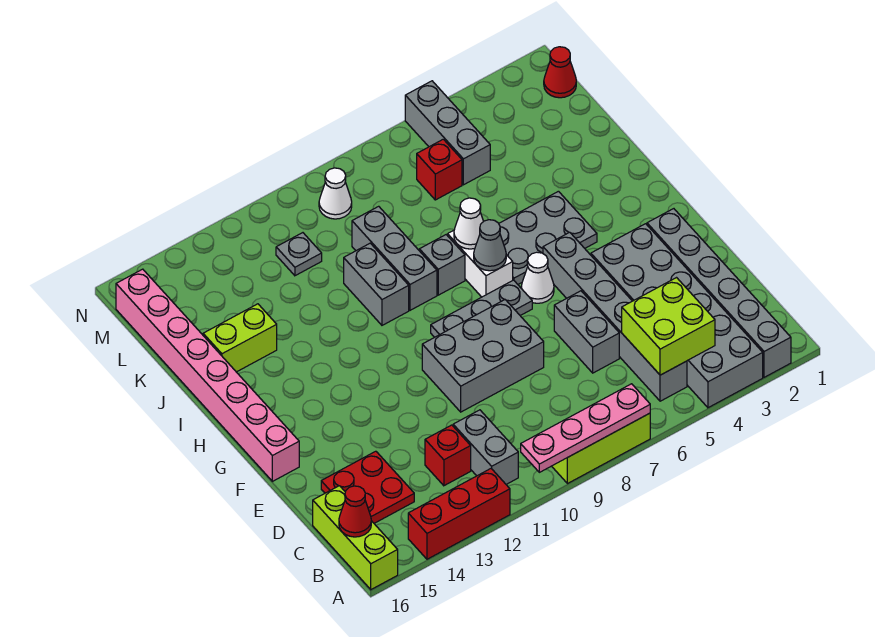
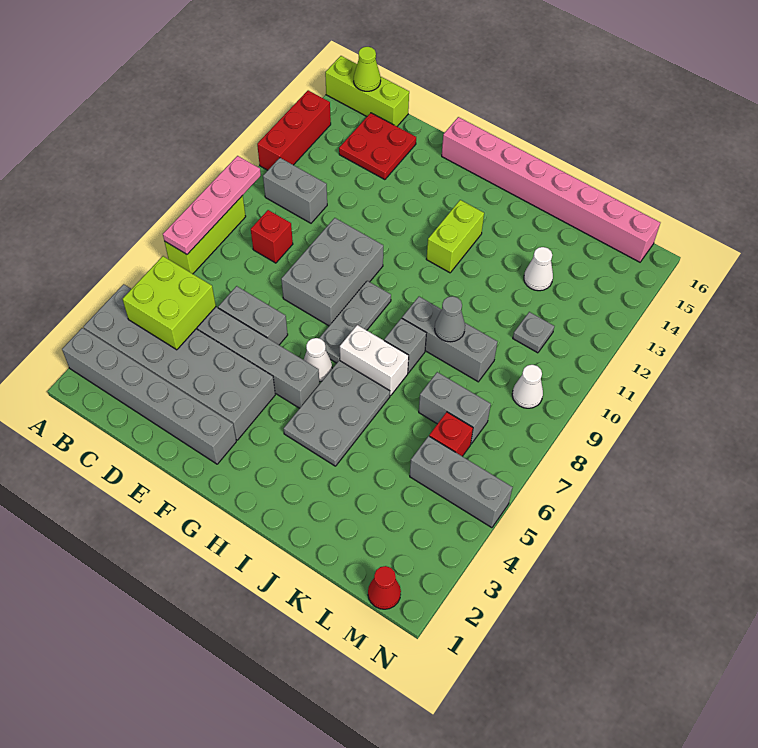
red 1x1 cone [339,486,371,537] -> lime 1x1 cone [354,47,381,91]
red 1x1 brick [425,425,471,486] -> red 1x1 brick moved to [251,210,293,263]
grey 1x1 cone [474,220,506,271] -> grey 1x1 cone moved to [435,296,465,342]
white 1x1 cone [454,198,484,249] -> white 1x1 cone moved to [524,247,553,291]
grey 1x2 brick [344,243,409,325] -> grey 1x2 brick moved to [419,372,491,444]
lime 1x2 brick [203,304,277,372] -> lime 1x2 brick moved to [426,200,484,273]

